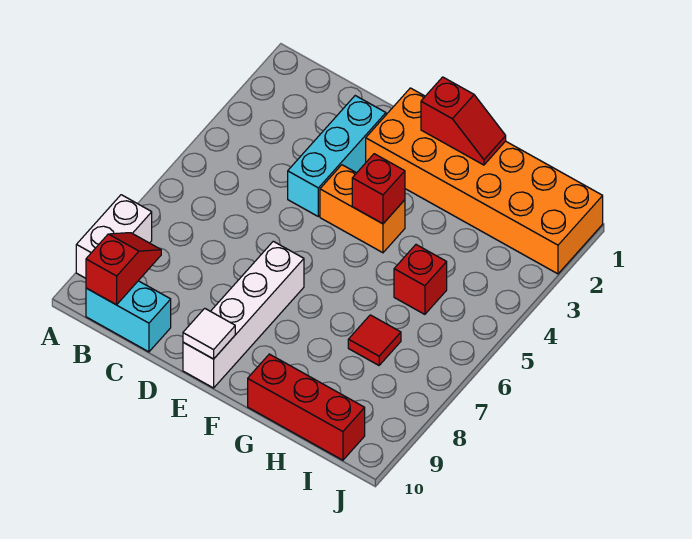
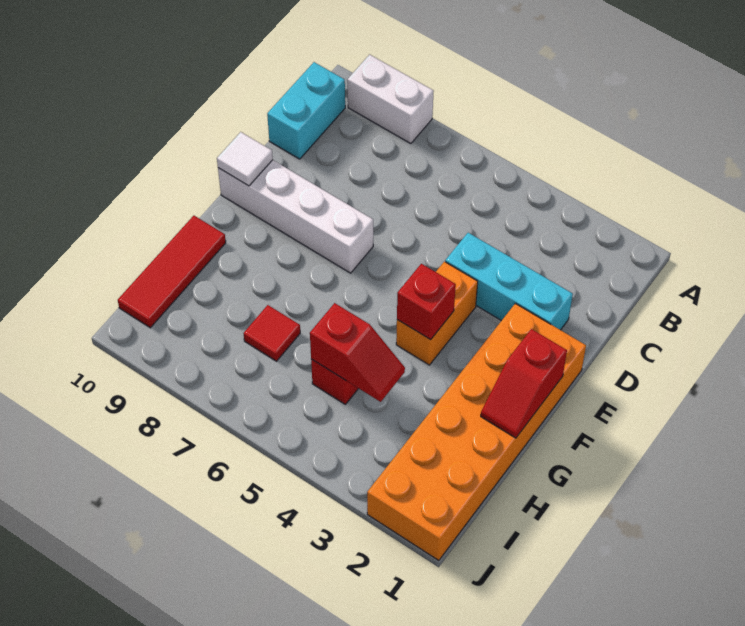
red 1x2 slope [86,233,161,305] -> red 1x2 slope moved to [310,303,405,402]
red 1x3 brick [248,354,365,460] -> red 1x3 tile [118,216,226,328]

